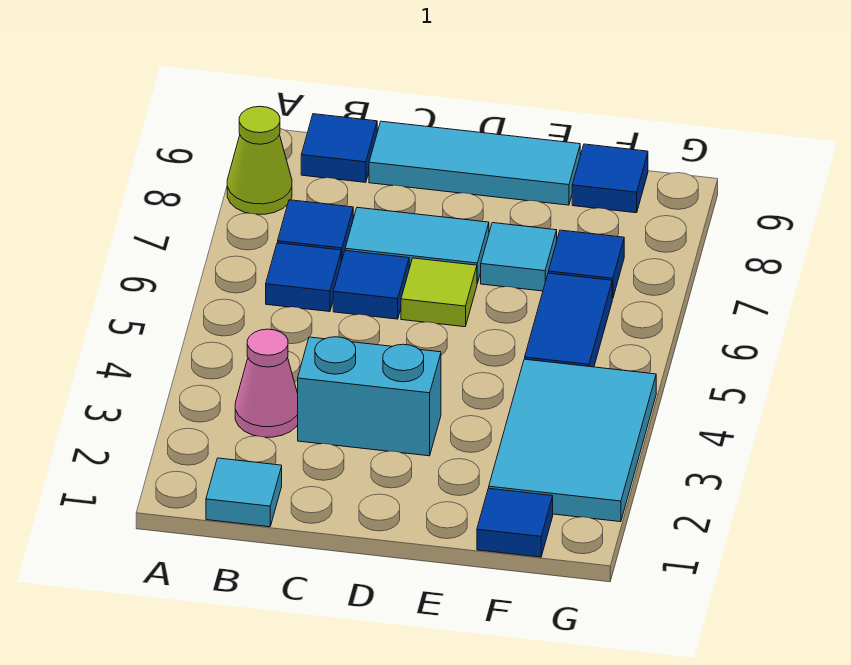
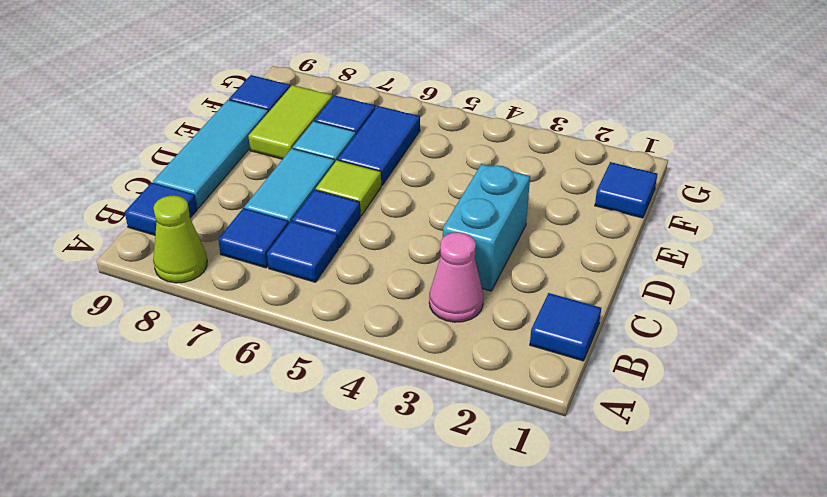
cyan 1x1 tile [206,458,282,527] -> blue 1x1 tile [530,293,601,361]
none -> lime 1x2 tile [248,85,333,159]
cyan 2x3 tile [489,359,656,522] -> none
blue 1x2 tile [525,273,612,367] -> blue 1x2 tile turned to [338,106,420,185]

